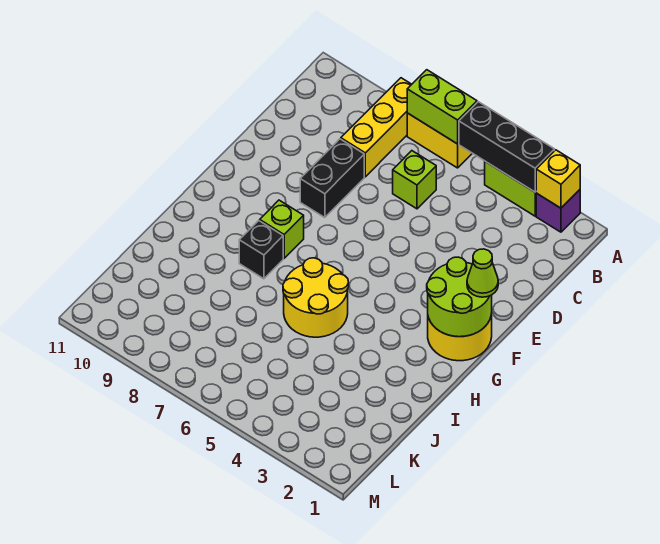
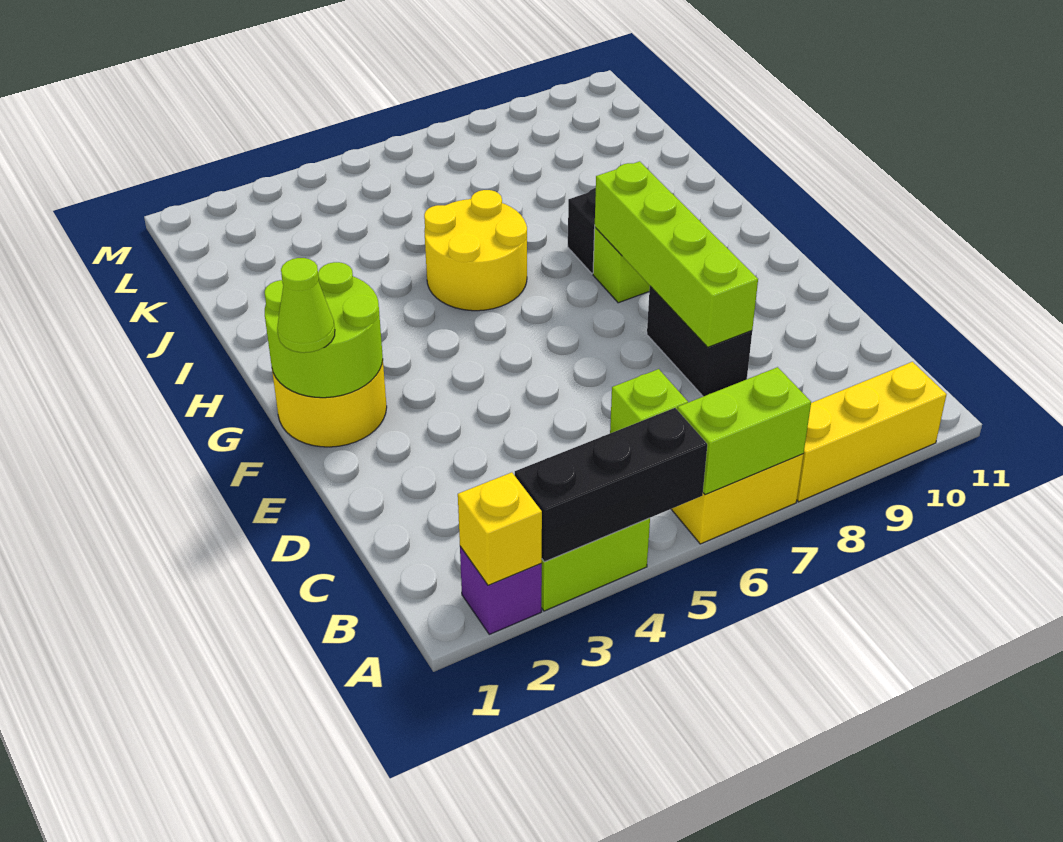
yellow 1x3 brick [341,78,412,177] -> yellow 1x3 brick turned to [797,362,946,502]
none -> lime 1x4 brick [595,161,758,347]

